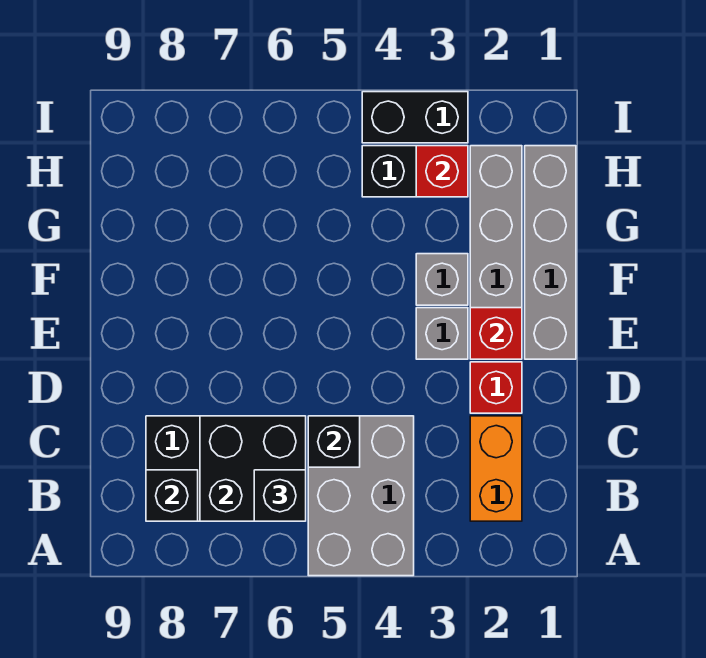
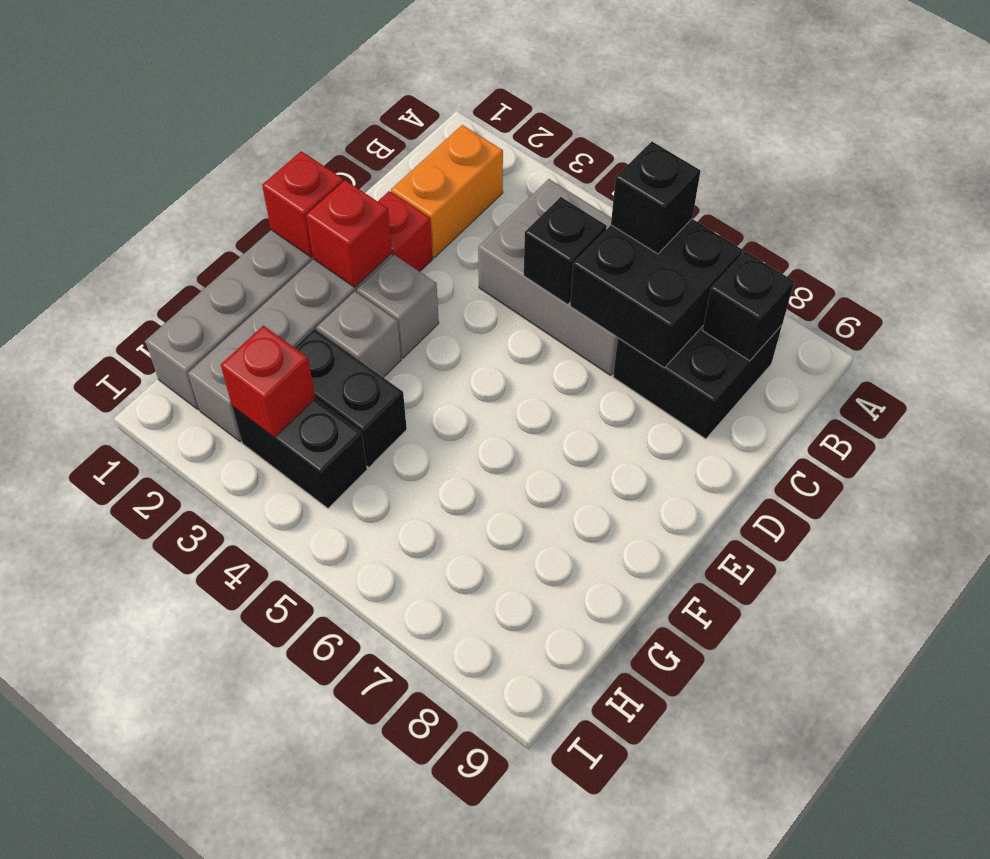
grey 2x3 brick [308,416,414,576] -> grey 2x3 brick turned to [478,179,618,376]
none -> red 1x1 brick [262,151,343,257]
black 1x2 brick [362,92,468,143] -> black 1x2 brick moved to [295,329,407,467]

